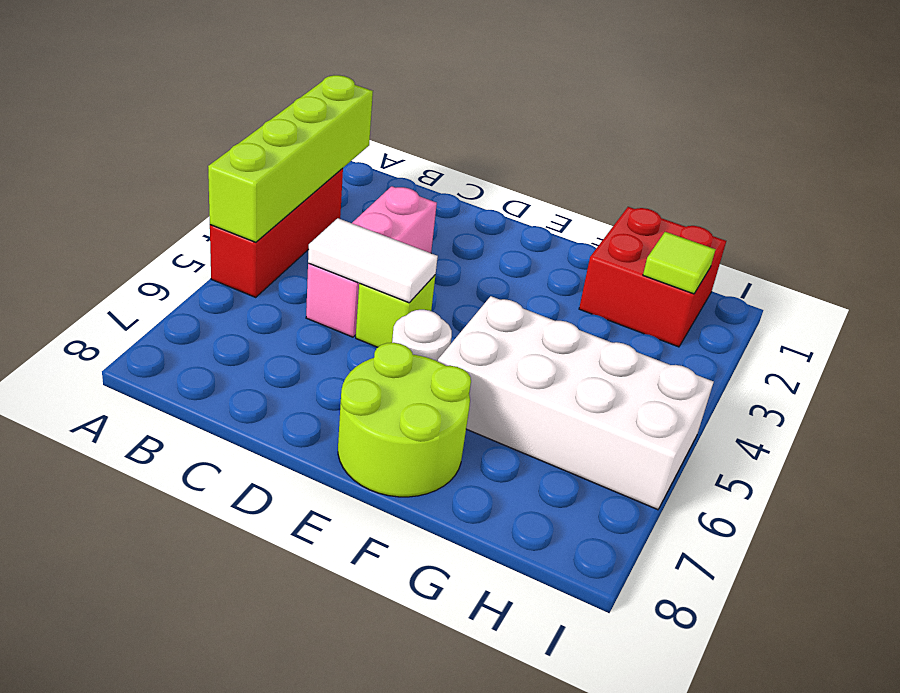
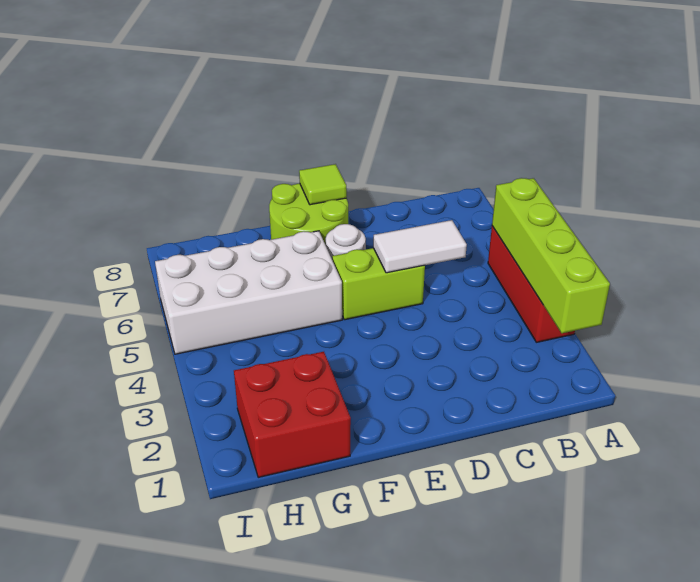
pink 1x3 brick [306,186,437,337] -> none
lime 1x1 brick [356,275,435,347] -> lime 1x2 brick [332,248,425,320]
lime 1x1 tile [643,232,716,294] -> lime 1x1 tile moved to [299,164,347,205]

